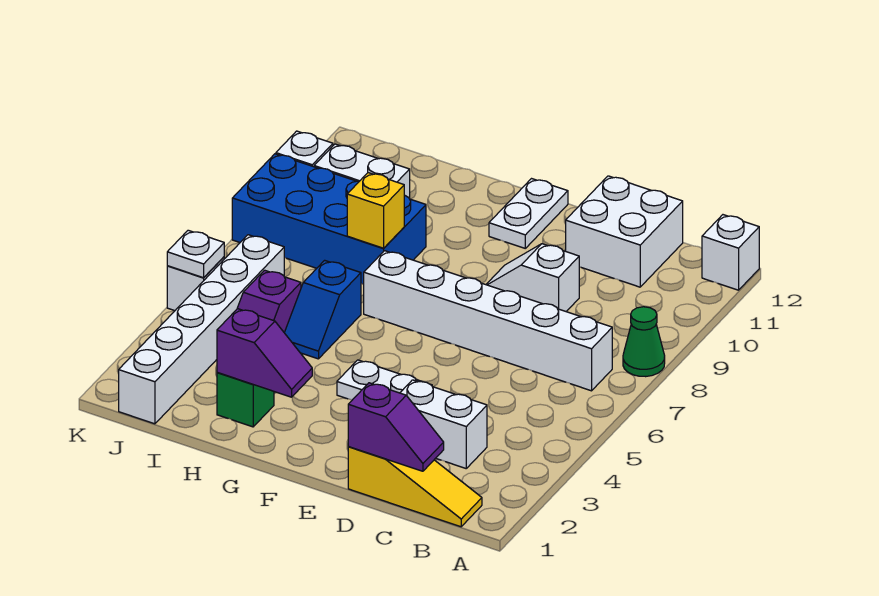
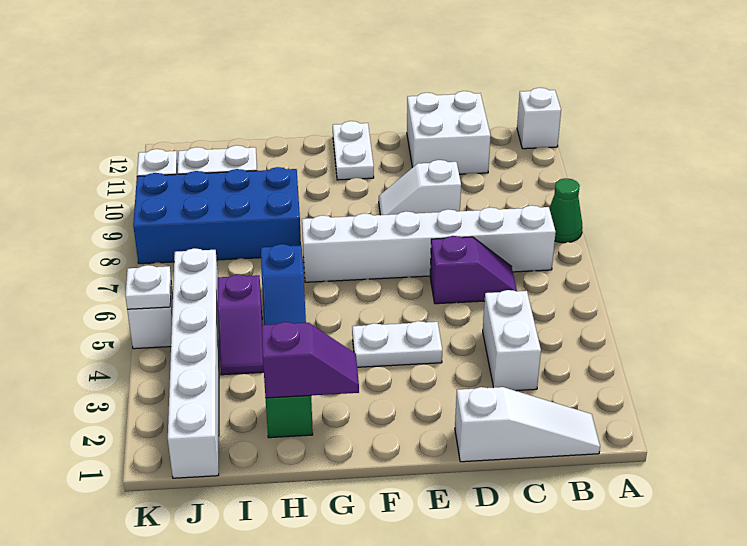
yellow 1x3 slope [348,447,482,527] -> white 1x3 slope [455,387,600,462]
purple 1x2 slope [348,383,444,471] -> purple 1x2 slope moved to [430,236,517,304]
white 1x2 brick [400,380,487,468] -> white 1x2 brick turned to [483,290,541,391]
yellow 1x1 brick [347,173,404,248] -> none

